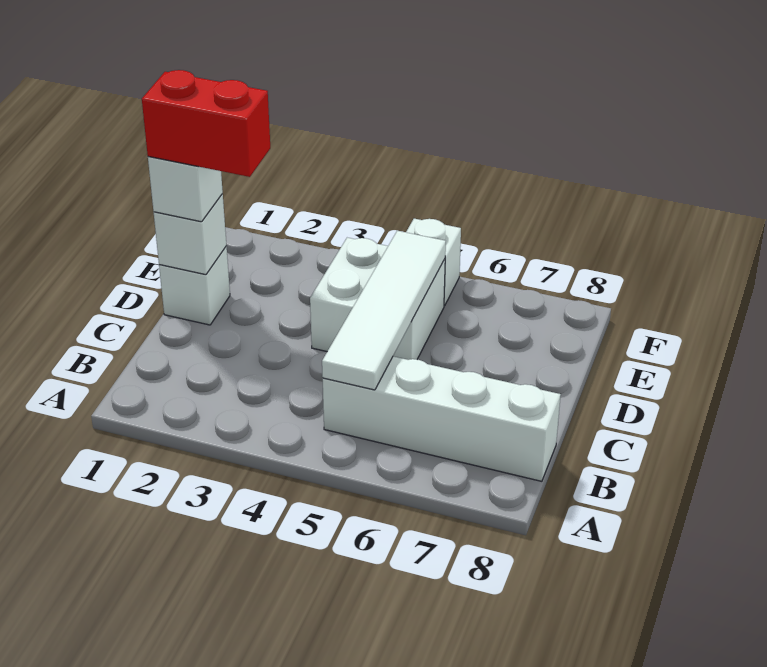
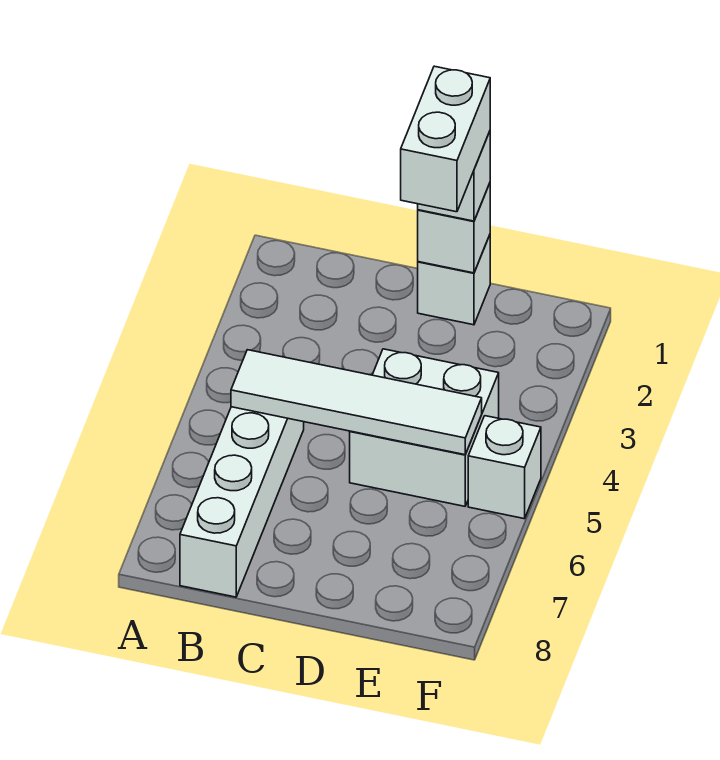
red 1x2 brick [142,70,270,177] -> white 1x2 brick [401,66,490,212]

